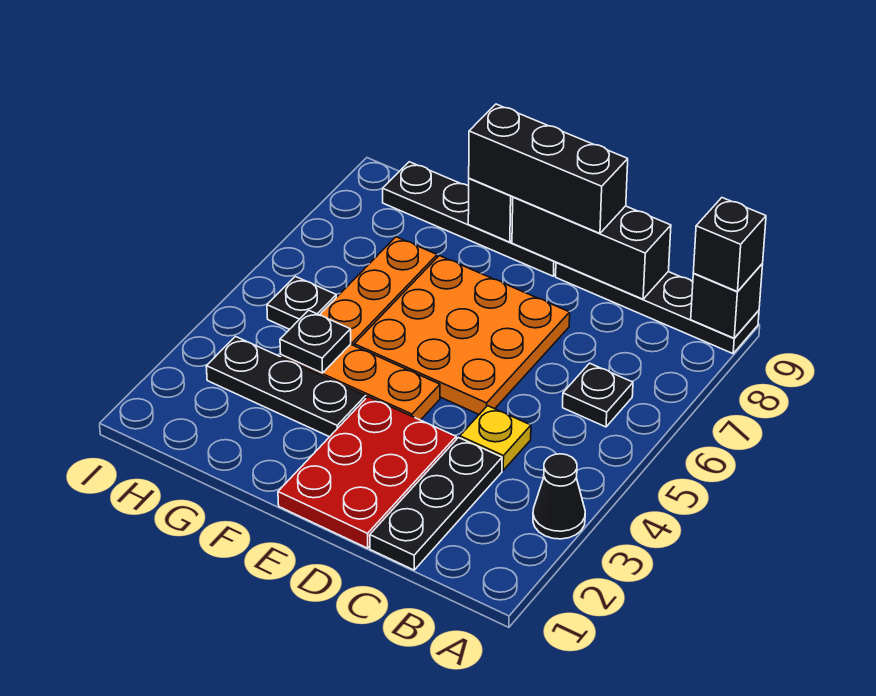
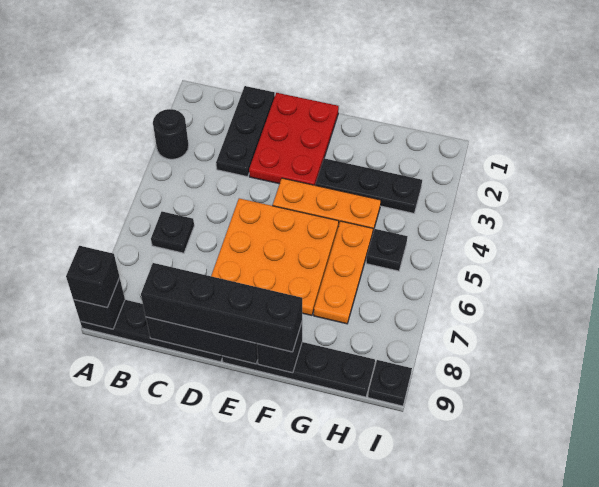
black 1x1 cone [533,454,585,539] -> black 1x1 round brick [153,109,189,159]
yellow 1x1 plate [460,406,531,470] -> none
black 1x3 brick [469,104,628,233] -> black 1x4 brick [141,263,302,352]
black 1x1 plate [280,310,351,373] -> black 1x1 plate moved to [368,360,412,406]

